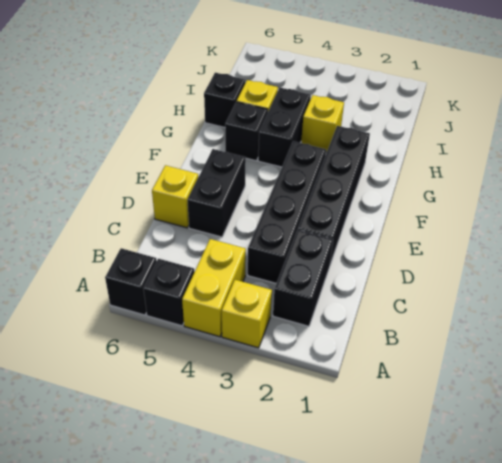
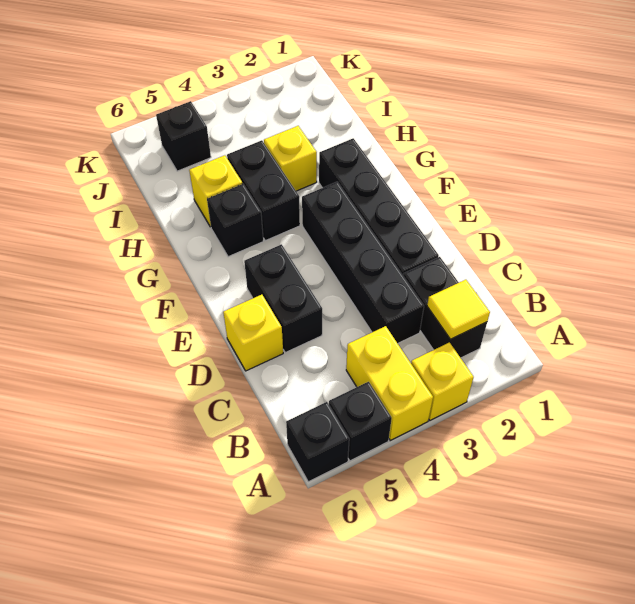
none -> yellow 1x1 tile [427,280,490,339]
black 1x1 brick [204,73,245,127] -> black 1x1 brick moved to [156,101,211,171]

